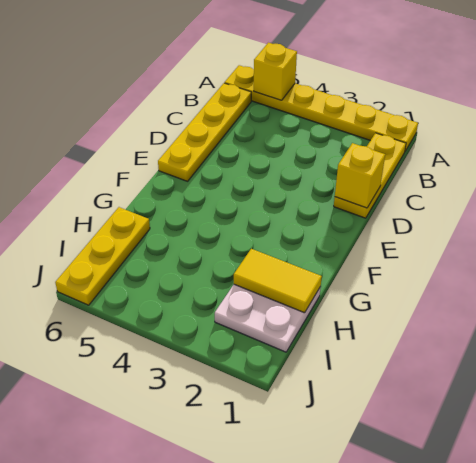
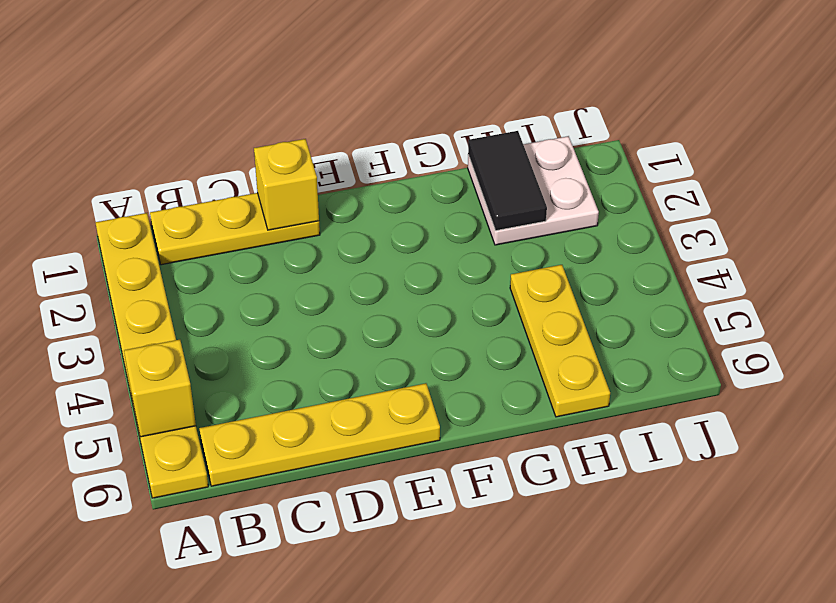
yellow 1x2 tile [234,249,322,313] -> black 1x2 tile [468,131,547,231]
yellow 1x3 plate [55,207,150,305] -> yellow 1x3 plate turned to [510,265,610,417]

